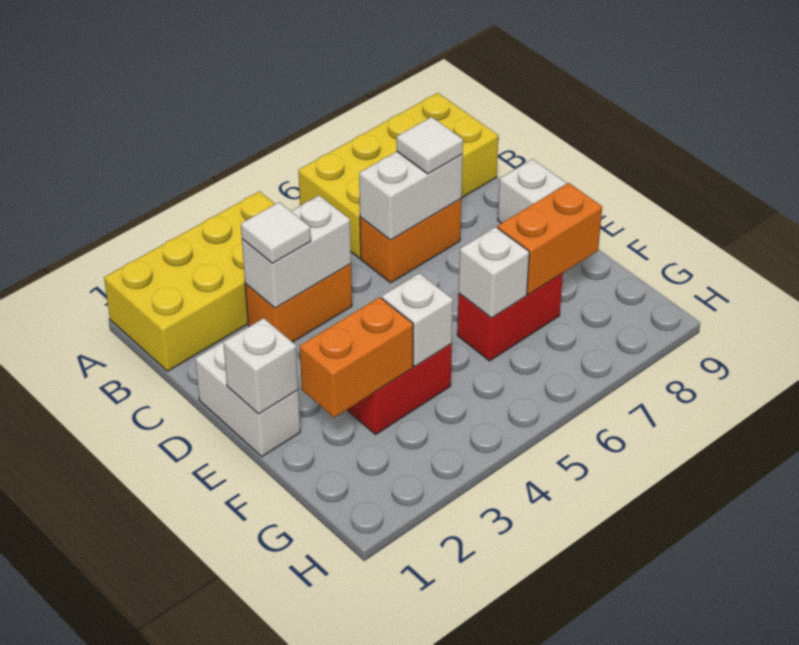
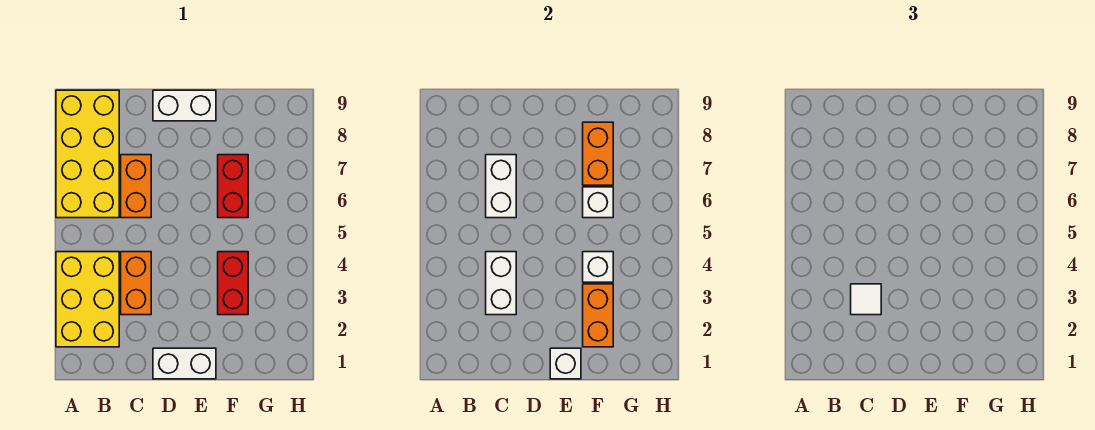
yellow 2x4 brick [104,191,275,371] -> yellow 2x3 brick [56,252,119,347]
white 1x1 tile [397,117,463,174] -> none

